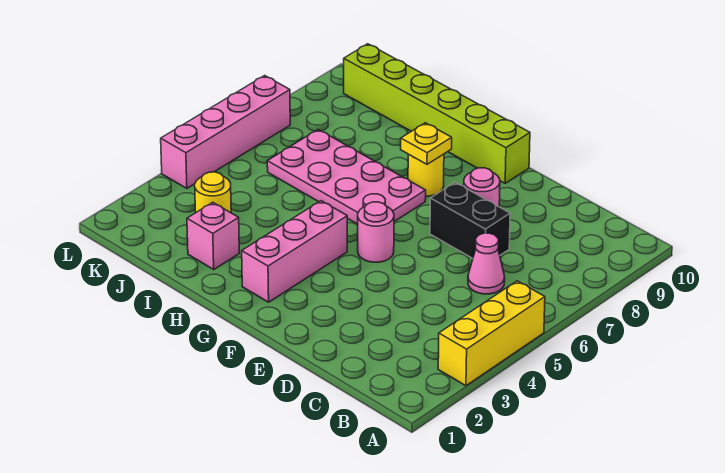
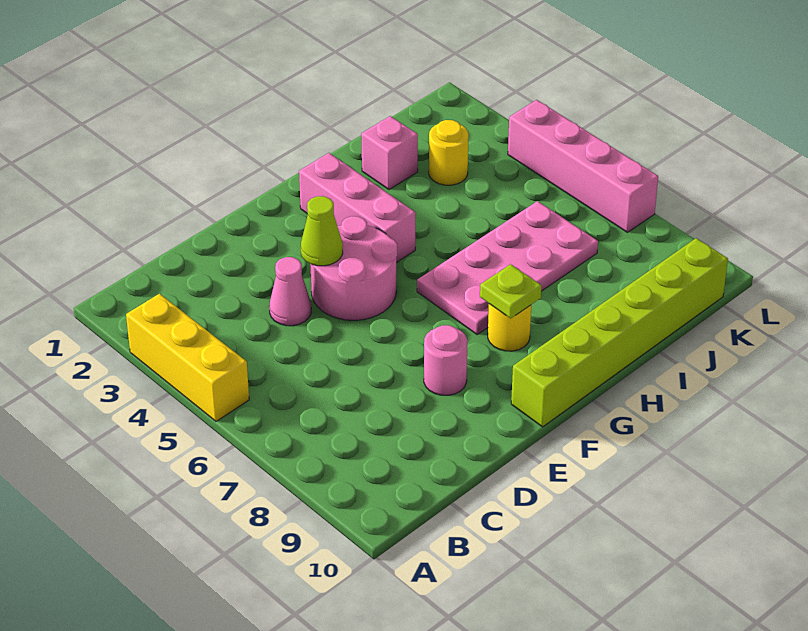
pink 1x1 cone [468,233,505,294] -> pink 1x1 cone moved to [269,257,311,326]
black 1x2 brick [430,182,510,258] -> none
none -> lime 1x1 cone [301,196,343,266]
pink 1x1 round brick [358,202,394,262] -> pink 2x2 round brick [310,216,397,320]
yellow 1x1 plate [401,123,452,164] -> lime 1x1 plate [480,264,541,318]

